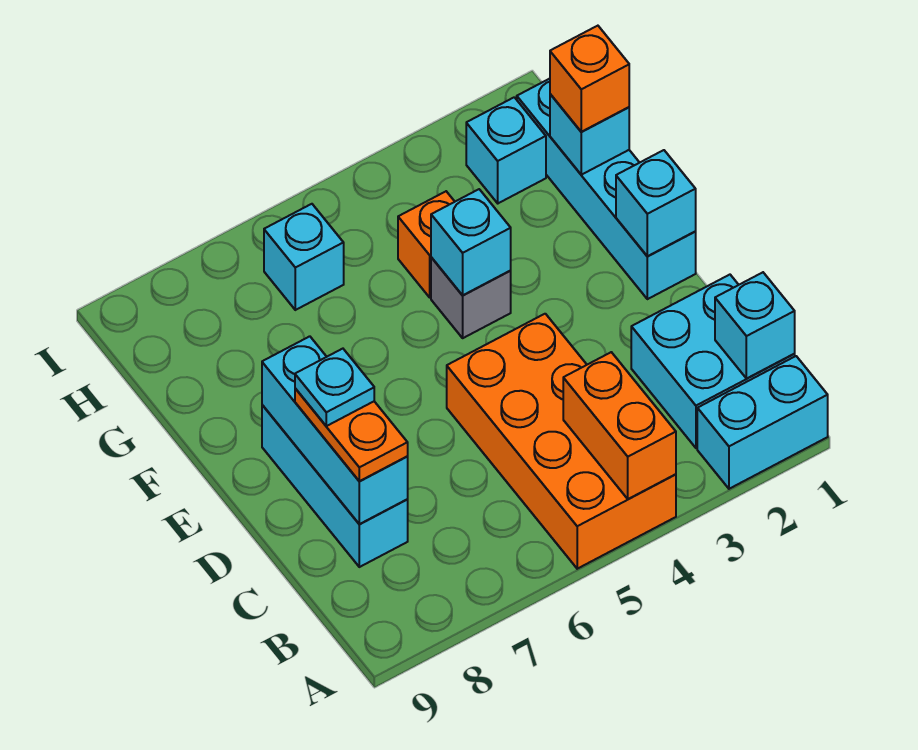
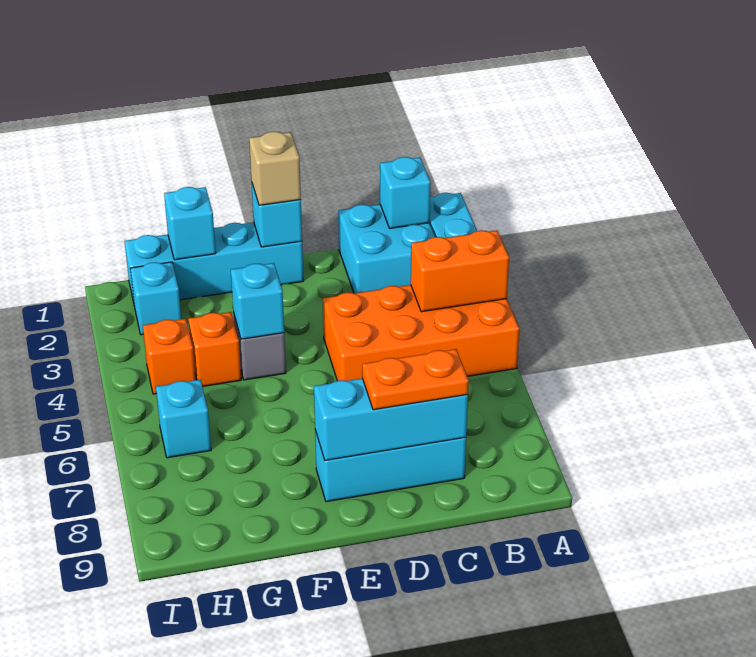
cyan 1x1 plate [295,349,374,426] -> none
none -> tan 1x1 brick [249,132,301,205]
orange 1x1 brick [550,26,629,132] -> orange 1x1 brick moved to [143,319,196,394]

